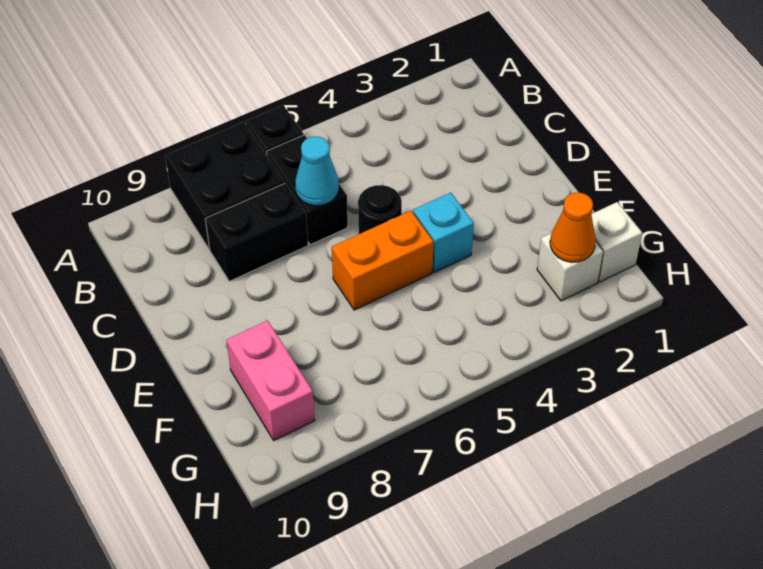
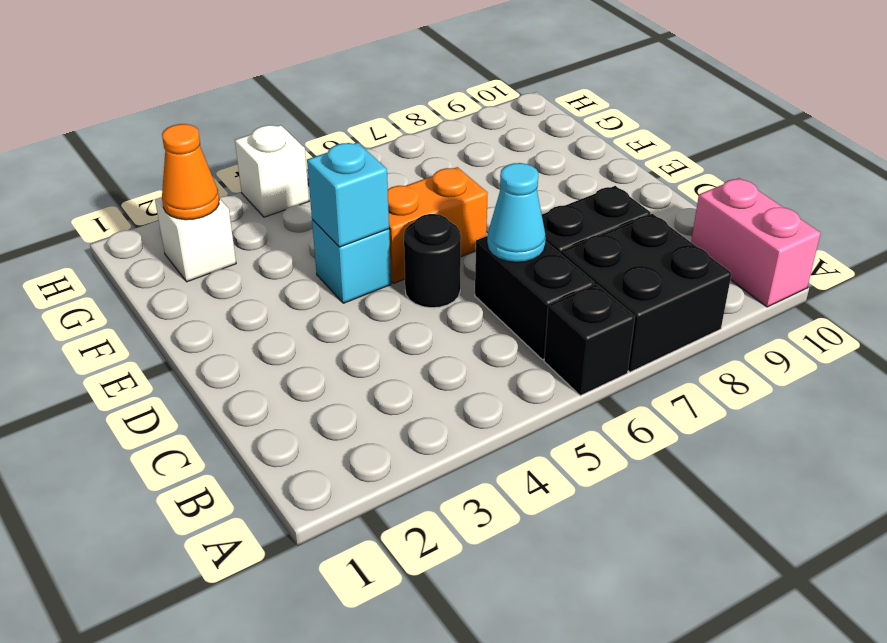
none -> cyan 1x1 brick [307,142,389,247]
pink 1x2 brick [227,321,315,440] -> pink 1x2 brick moved to [691,178,821,307]
white 1x1 brick [592,202,642,282] -> white 1x1 brick moved to [235,125,309,217]

